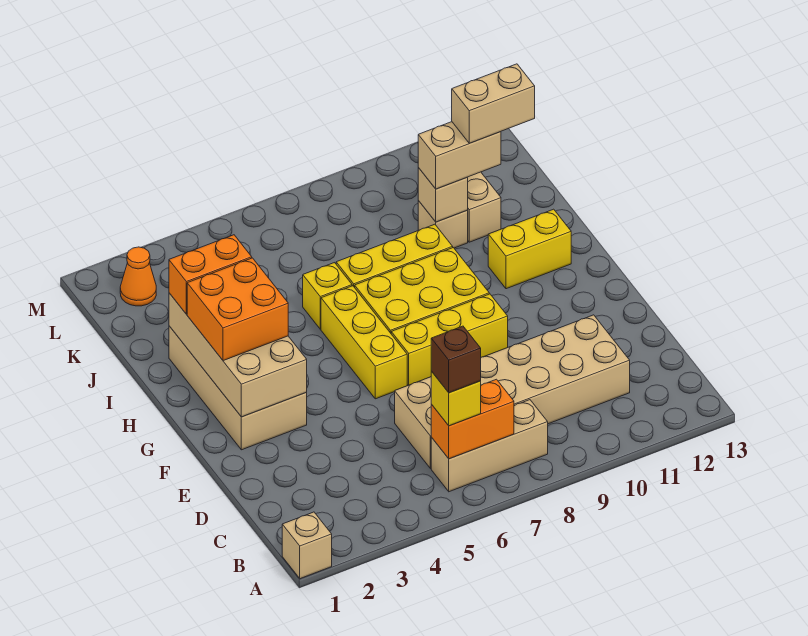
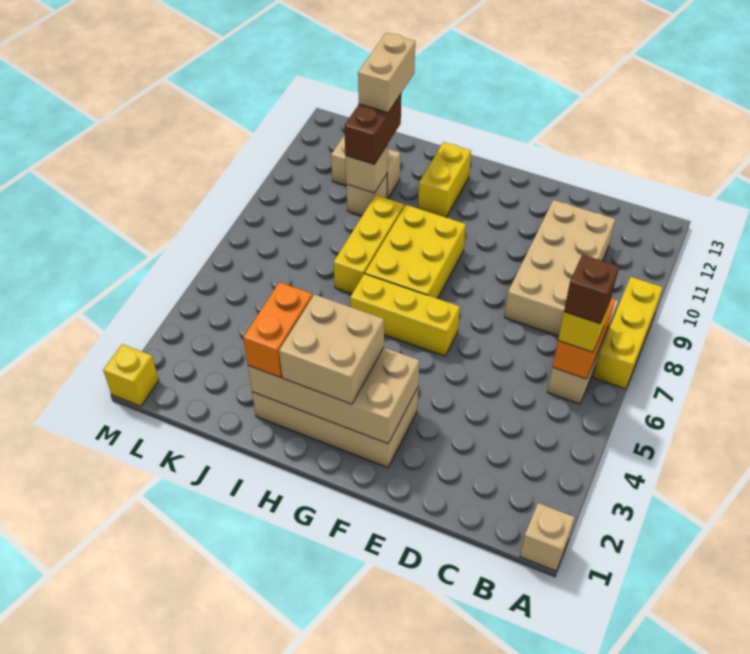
tan 2x6 brick [395,315,630,469] -> tan 2x4 brick [505,200,615,336]
yellow 1x3 brick [391,294,508,385] -> yellow 1x3 brick moved to [593,277,663,389]
orange 2x2 brick [187,258,288,361] -> tan 2x2 brick [279,294,384,404]
yellow 1x1 brick [303,263,352,329] -> yellow 1x1 brick moved to [103,344,159,406]
tan 1x2 brick [418,122,501,189] -> brown 1x2 brick [344,94,401,164]
orange 1x1 cone [120,247,156,306] -> none

